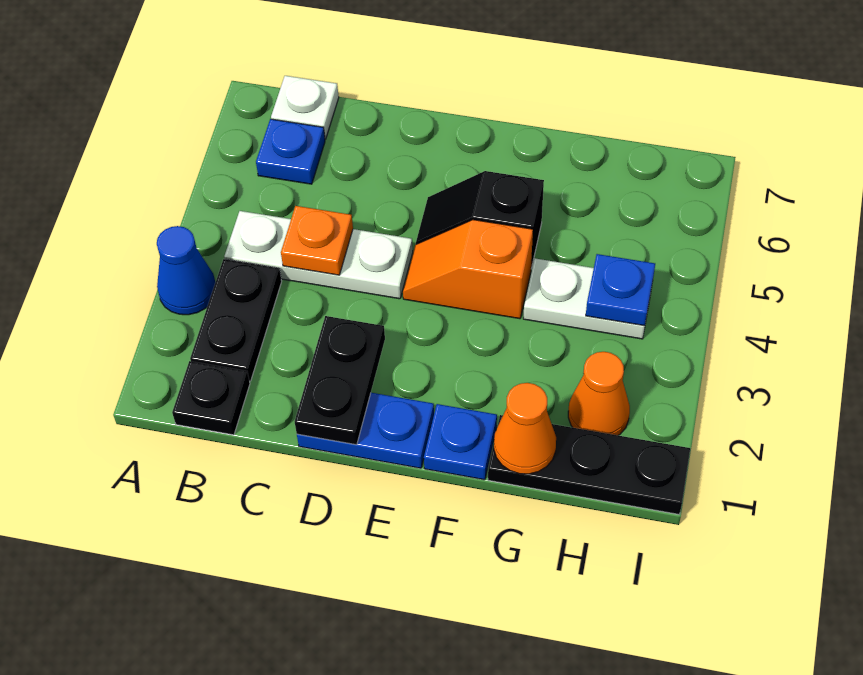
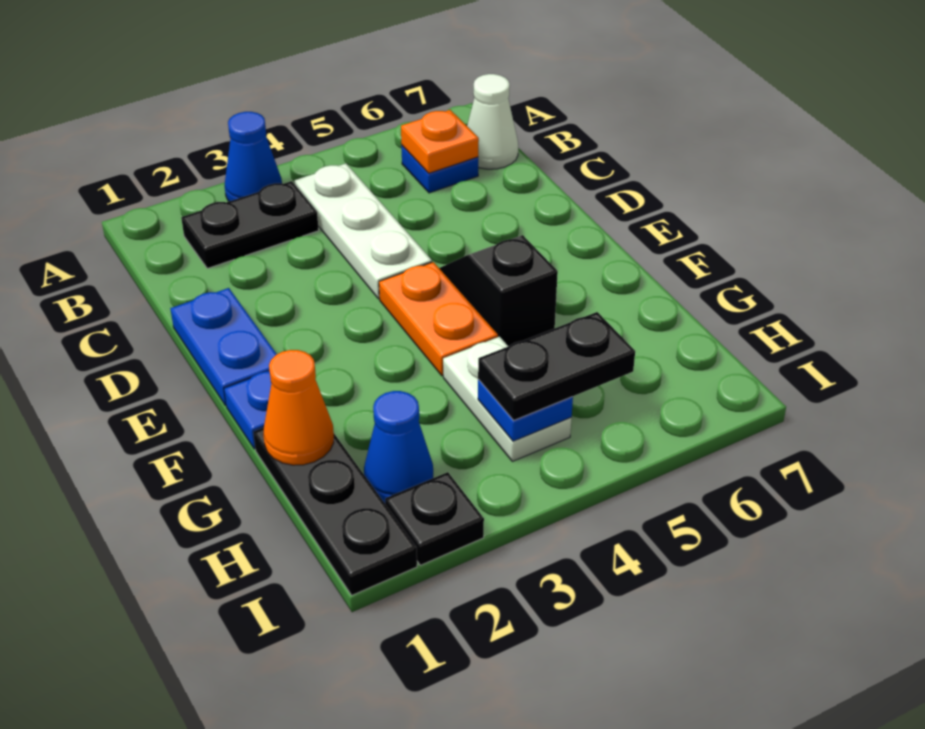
black 1x1 plate [172,361,250,435] -> black 1x1 plate moved to [385,472,484,565]
white 1x1 plate [271,76,339,139] -> white 1x1 cone [467,74,518,169]
orange 1x1 plate [281,206,353,275] -> orange 1x1 plate moved to [401,110,479,173]
black 1x2 plate [295,316,385,445] -> black 1x2 plate moved to [478,312,635,420]
orange 1x2 slope [403,220,533,319] -> orange 1x2 plate [379,262,498,376]
orange 1x1 cone [568,352,630,435] -> blue 1x1 cone [364,391,433,503]

